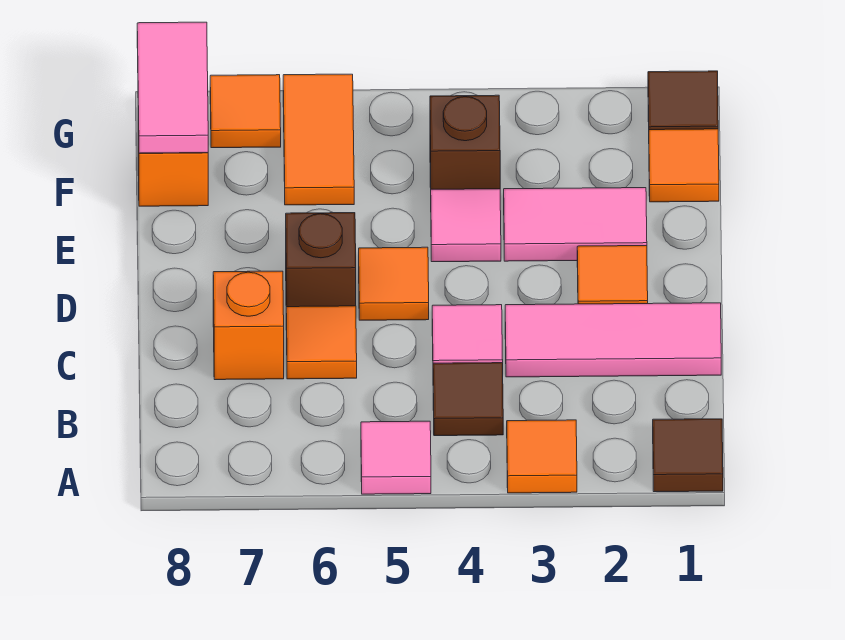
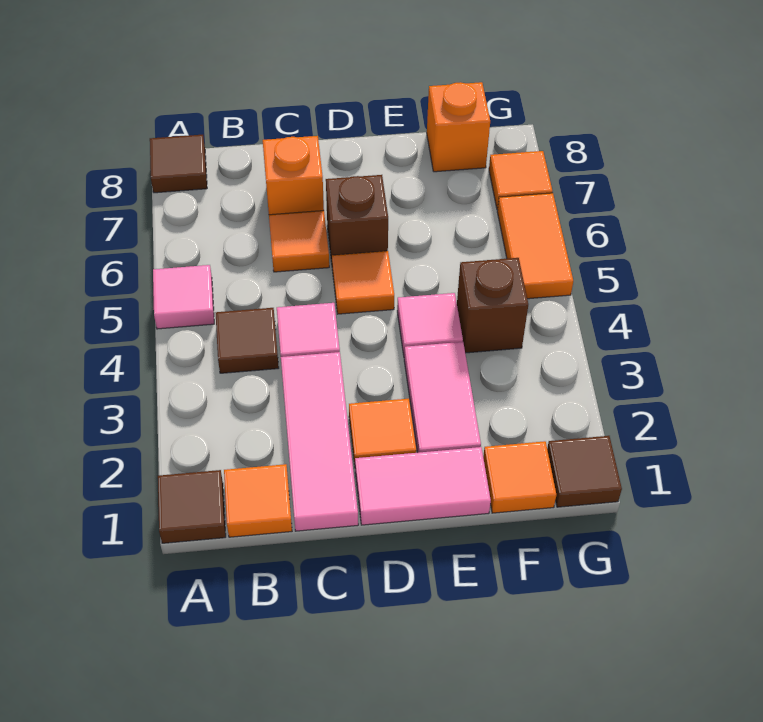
orange 1x1 tile [507,420,577,493] -> orange 1x1 tile moved to [224,464,292,537]
none -> brown 1x1 tile [150,135,207,193]
orange 1x2 tile [283,74,354,205] -> orange 1x2 tile turned to [497,193,573,299]
pink 1x2 tile [137,22,208,153] -> pink 1x2 tile moved to [355,447,491,525]

